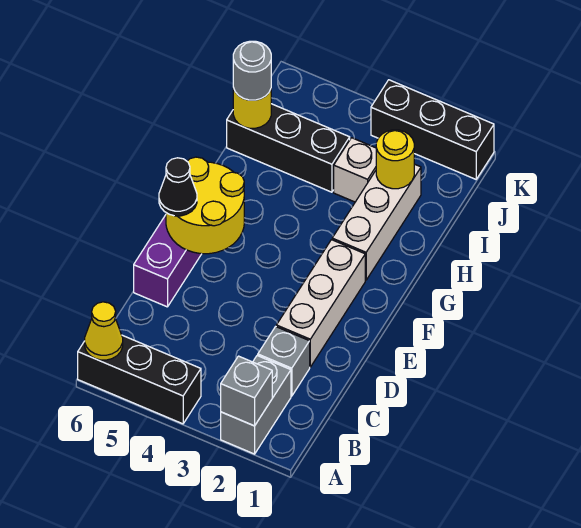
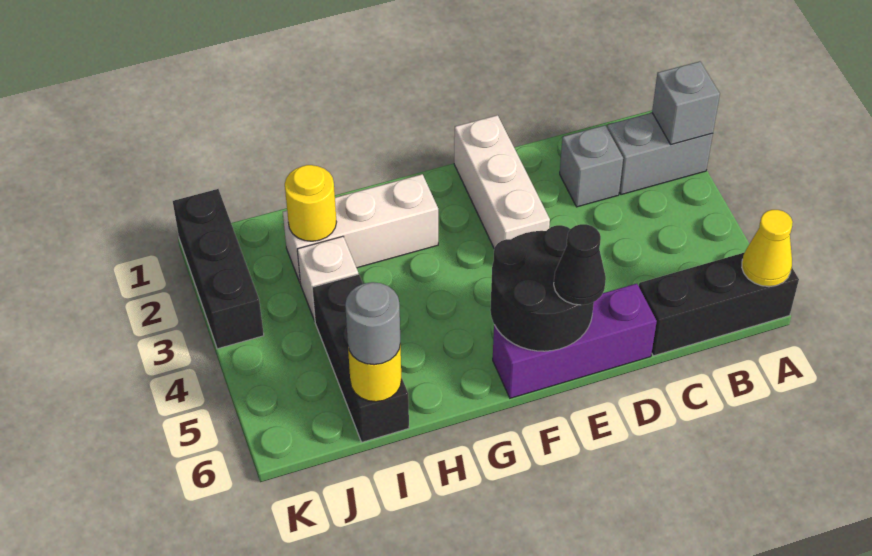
black 1x3 brick [78,335,201,424] -> black 1x3 brick turned to [639,253,799,356]
white 1x3 brick [276,240,365,367] -> white 1x3 brick turned to [454,115,550,249]
yellow 2x2 round brick [166,157,244,254] -> black 2x2 round brick [490,225,594,351]

